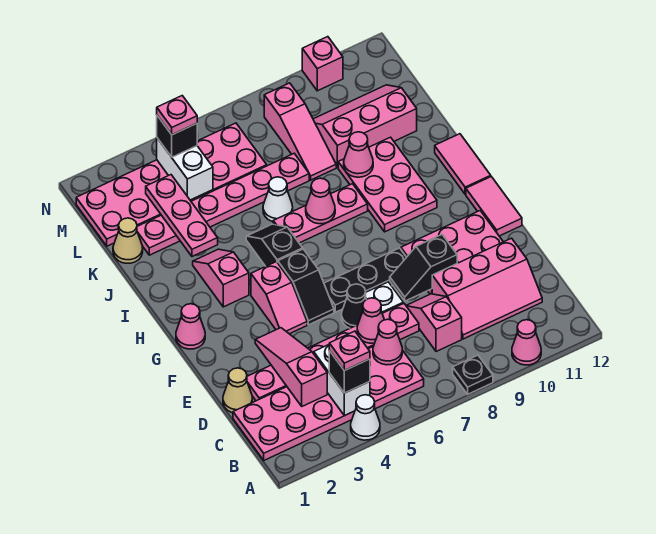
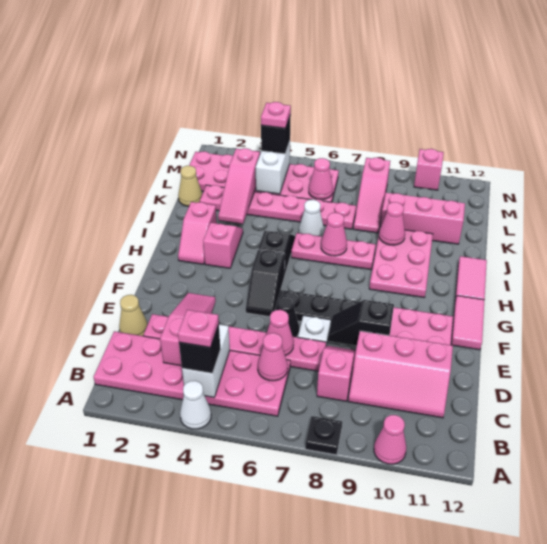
pink 1x2 slope [251,262,307,334] -> pink 1x2 slope moved to [178,202,217,264]
pink 1x1 cone [176,304,205,349] -> pink 1x1 cone moved to [309,158,333,199]
pink 1x3 plate [146,175,218,257] -> pink 1x3 slope [218,148,260,224]

